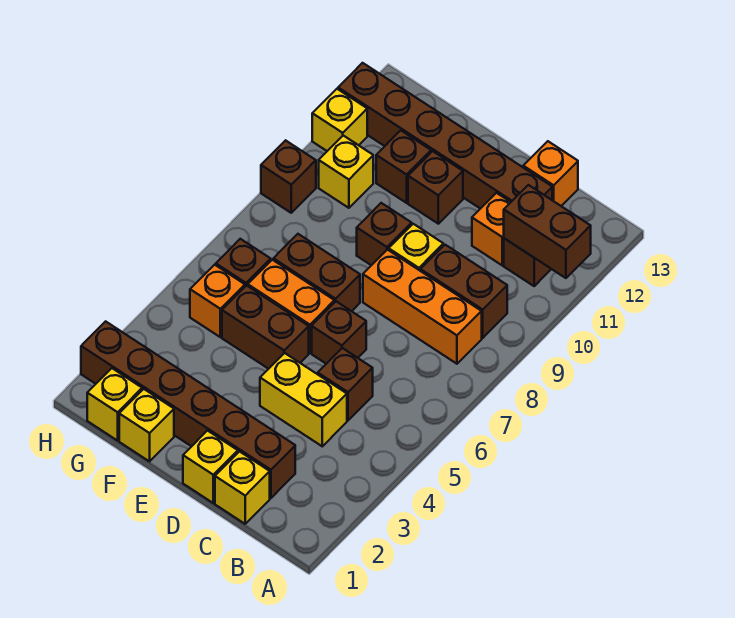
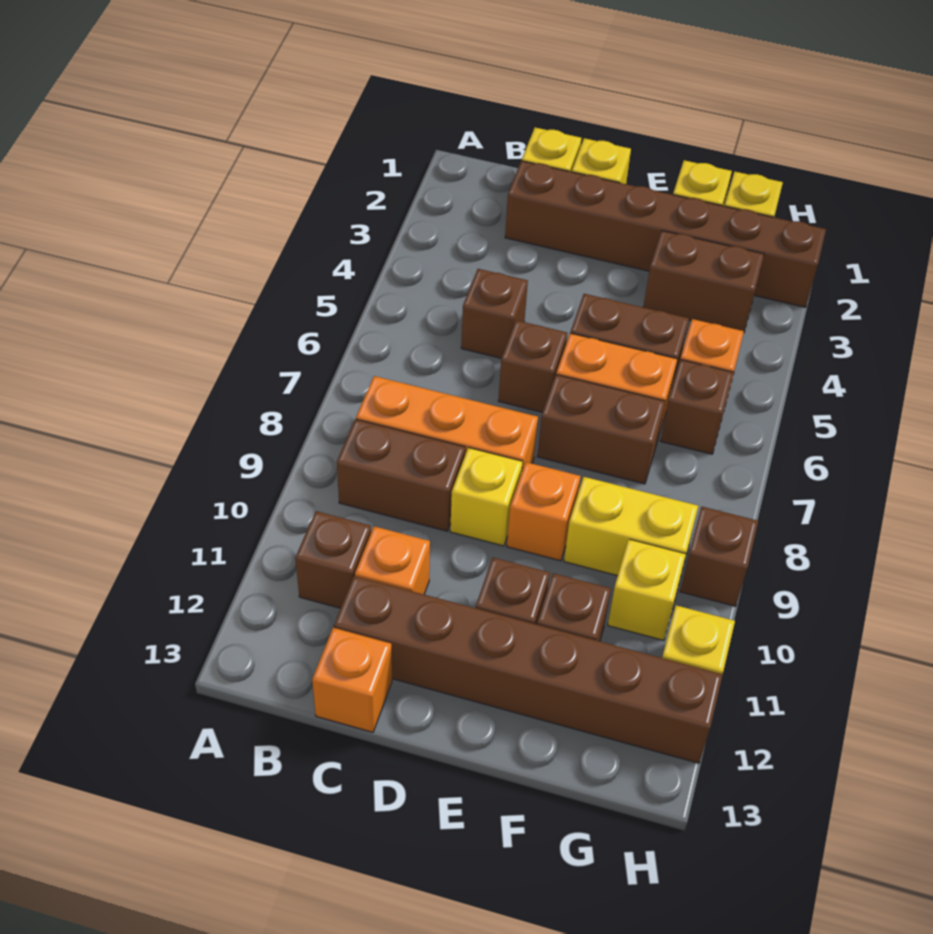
brown 1x2 brick [504,185,591,278] -> brown 1x2 brick moved to [643,231,764,332]
yellow 1x2 brick [260,353,347,446] -> yellow 1x2 brick moved to [564,477,698,578]
brown 1x1 brick [357,203,412,265] -> orange 1x1 brick [507,462,581,561]

